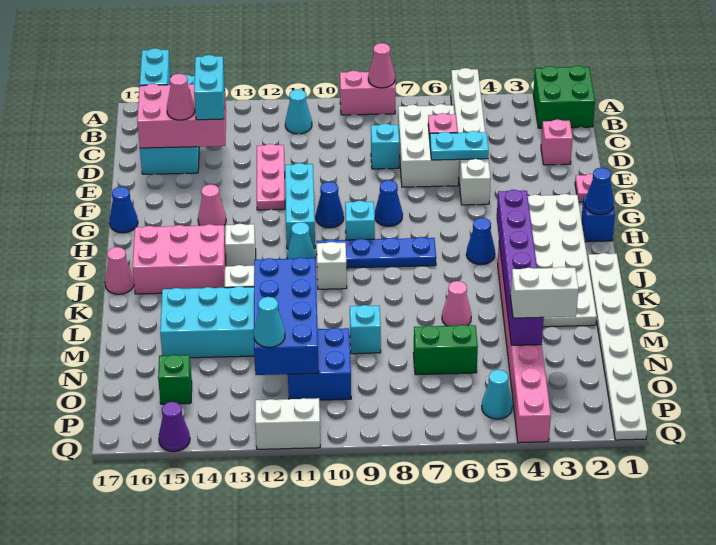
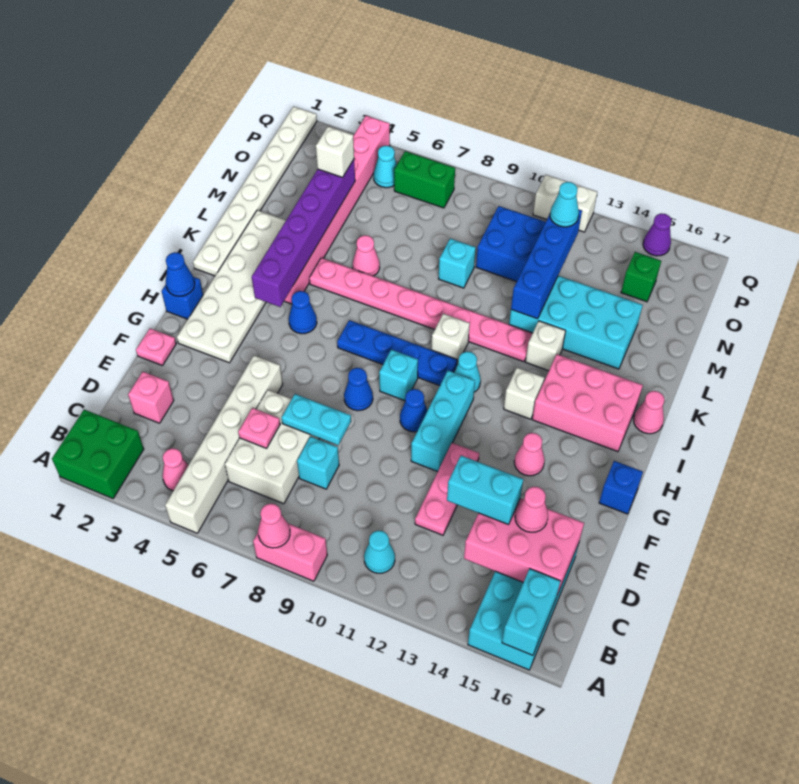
none -> pink 1x1 cone [163,448,188,491]
cyan 1x2 brick [194,55,225,120] -> cyan 1x2 brick turned to [447,456,523,525]
cyan 1x2 plate [430,131,489,160] -> cyan 1x2 plate moved to [282,394,351,445]
blue 1x1 cone [109,187,138,233] -> blue 1x1 brick [599,461,643,514]
none -> pink 1x8 plate [309,258,533,362]
blue 2x4 brick [254,257,319,375] -> blue 1x4 brick [511,209,582,319]
white 1x2 brick [511,267,578,318] -> white 1x1 brick [316,126,354,177]
green 1x2 brick [413,325,478,375] -> green 1x2 brick moved to [394,151,455,208]

